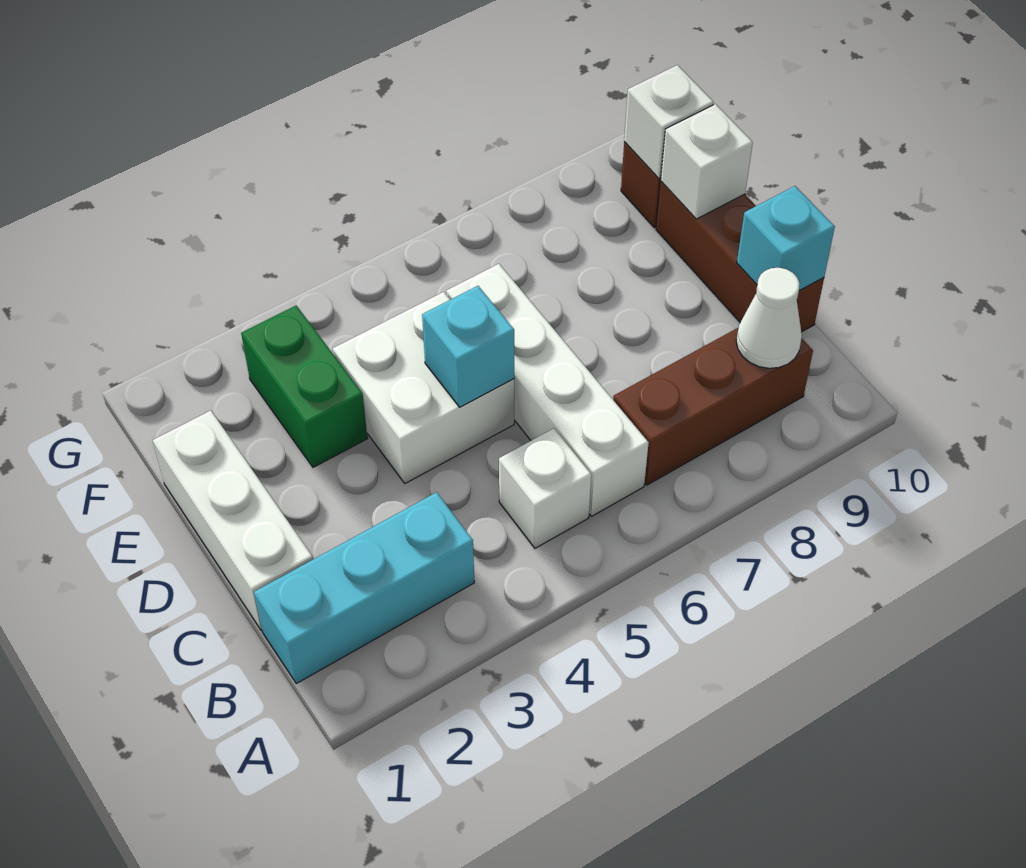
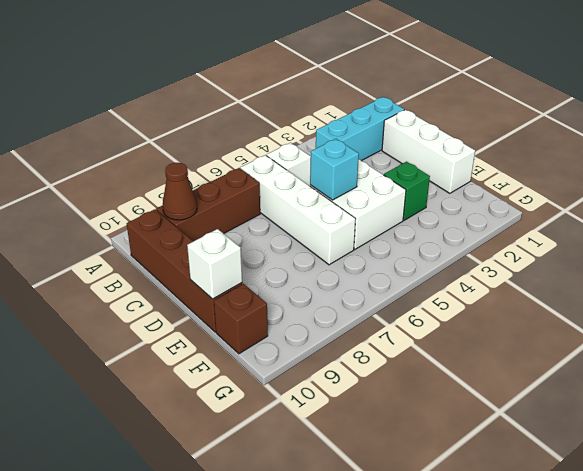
white 1x1 cone [736,268,802,368] -> brown 1x1 cone [163,163,197,220]
brown 1x3 brick [656,182,824,332] -> brown 1x4 brick [127,209,242,332]
cyan 1x1 brick [737,186,835,291] -> none
green 1x2 brick [241,306,368,467] -> green 1x1 brick [384,162,430,220]
white 1x1 brick [624,65,714,178] -> none

